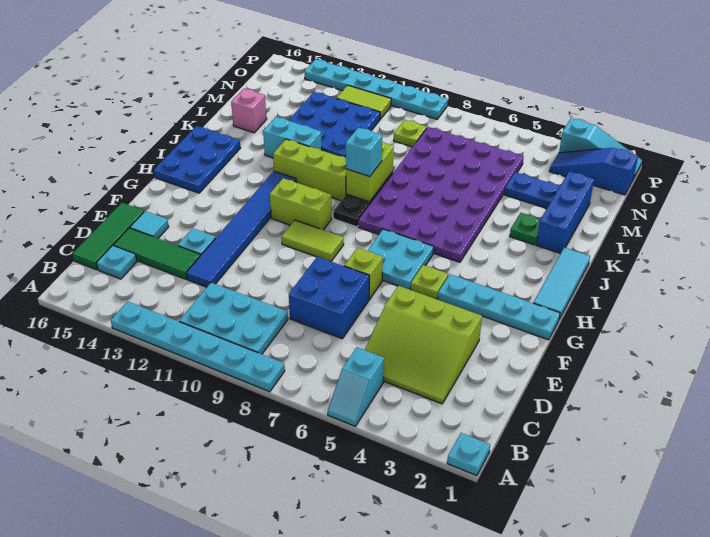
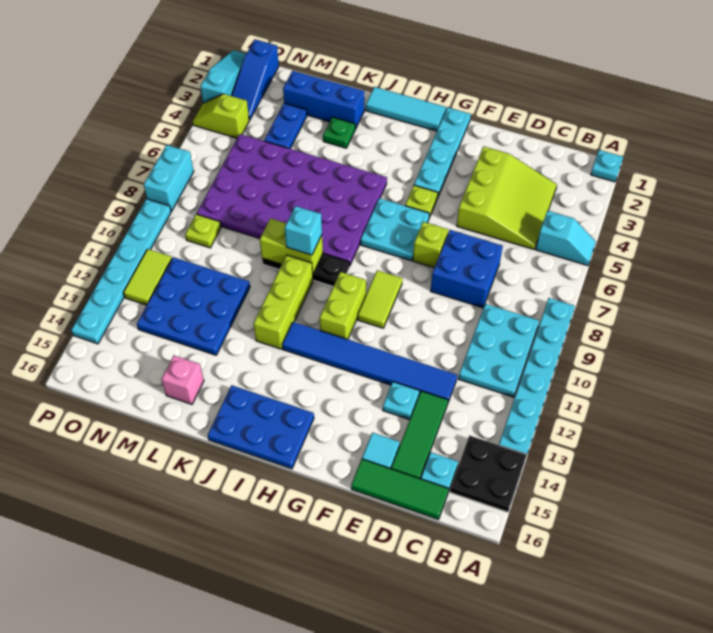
none -> black 2x2 plate [450,436,527,512]
cyan 1x2 brick [263,117,322,158] -> cyan 1x2 brick moved to [144,145,194,211]
none -> lime 1x2 slope [193,94,249,138]

